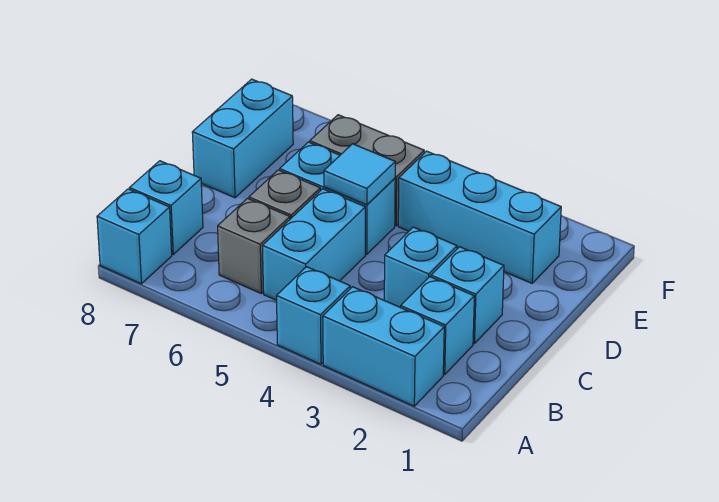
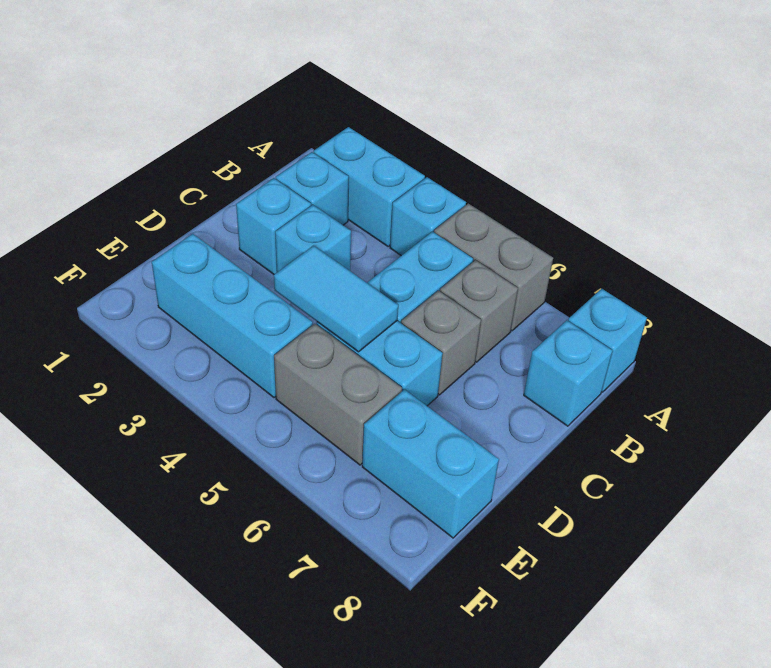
none -> grey 1x2 brick [434,203,553,331]
cyan 1x1 tile [324,144,395,205] -> cyan 1x2 tile [274,246,398,352]
cyan 1x2 brick [192,79,293,198] -> cyan 1x2 brick turned to [362,390,499,538]

